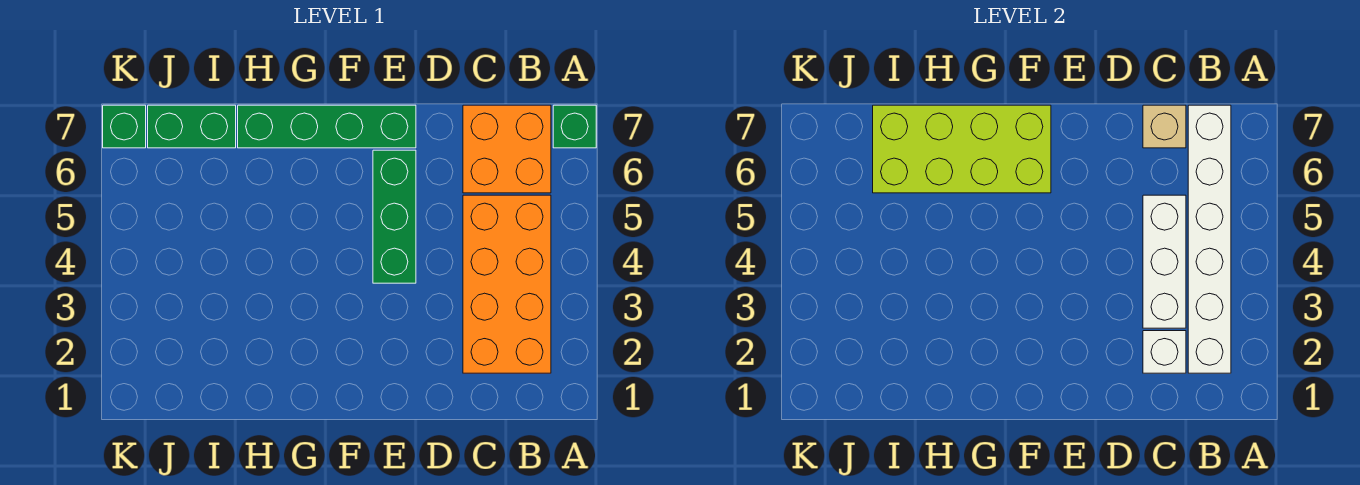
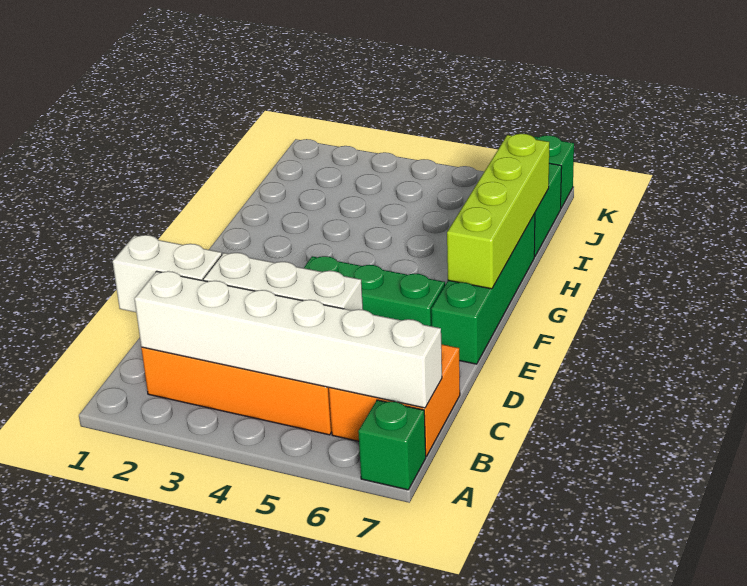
white 1x1 brick [1143,331,1186,373] -> white 1x2 brick [113,235,222,312]
tan 1x1 brick [1143,105,1186,148] -> none
lime 2x4 brick [873,105,1051,193] -> lime 1x4 brick [447,134,549,289]

